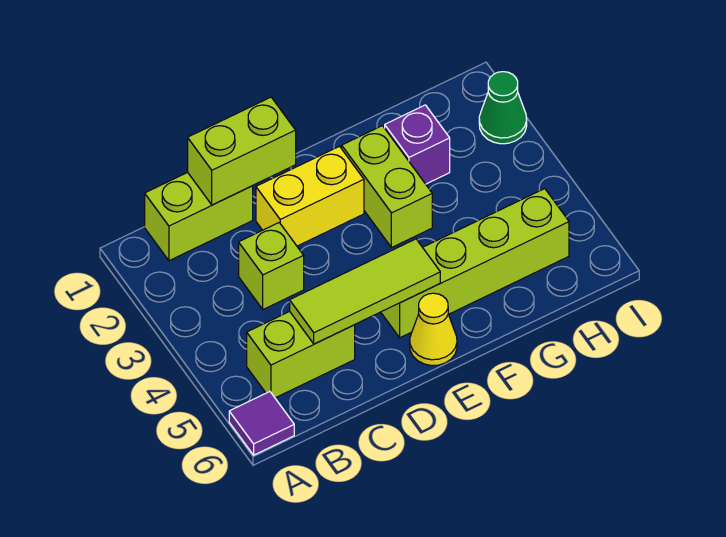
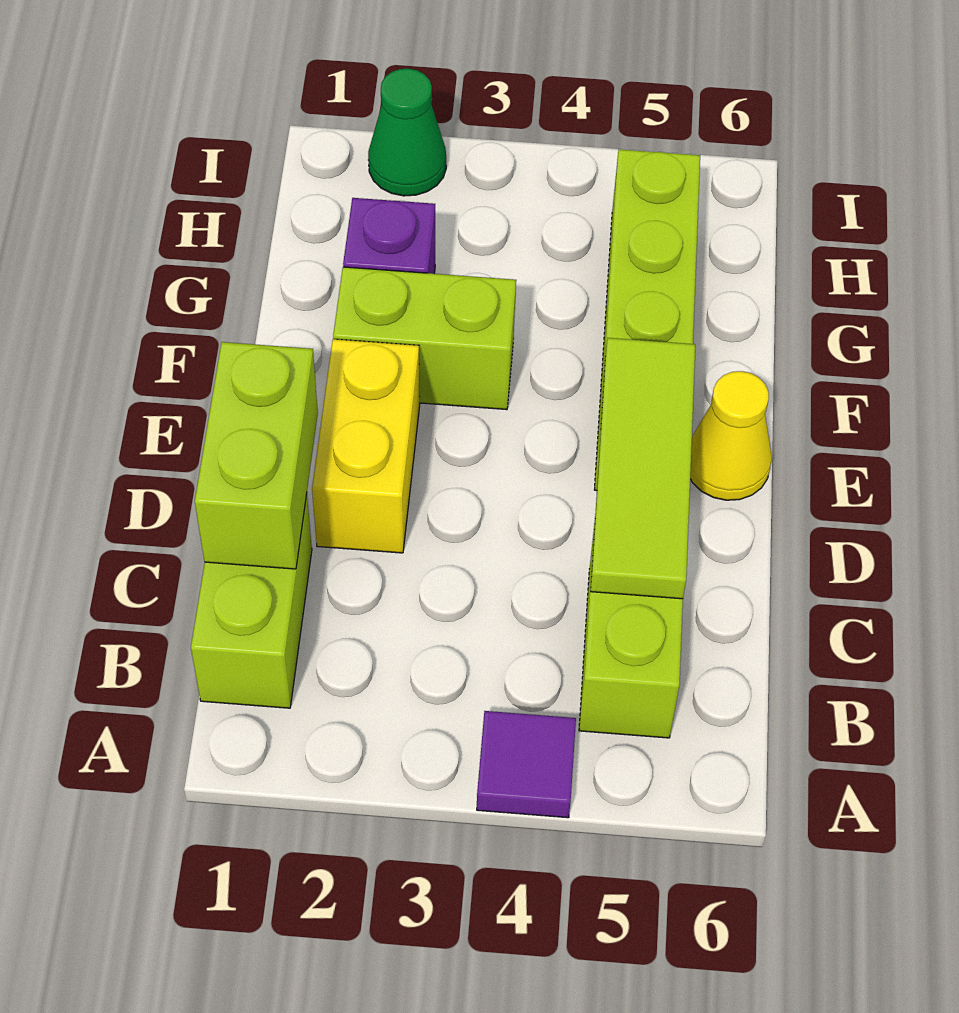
purple 1x1 tile [229,392,294,455] -> purple 1x1 tile moved to [477,711,576,818]
lime 1x1 brick [239,223,304,309] -> none

